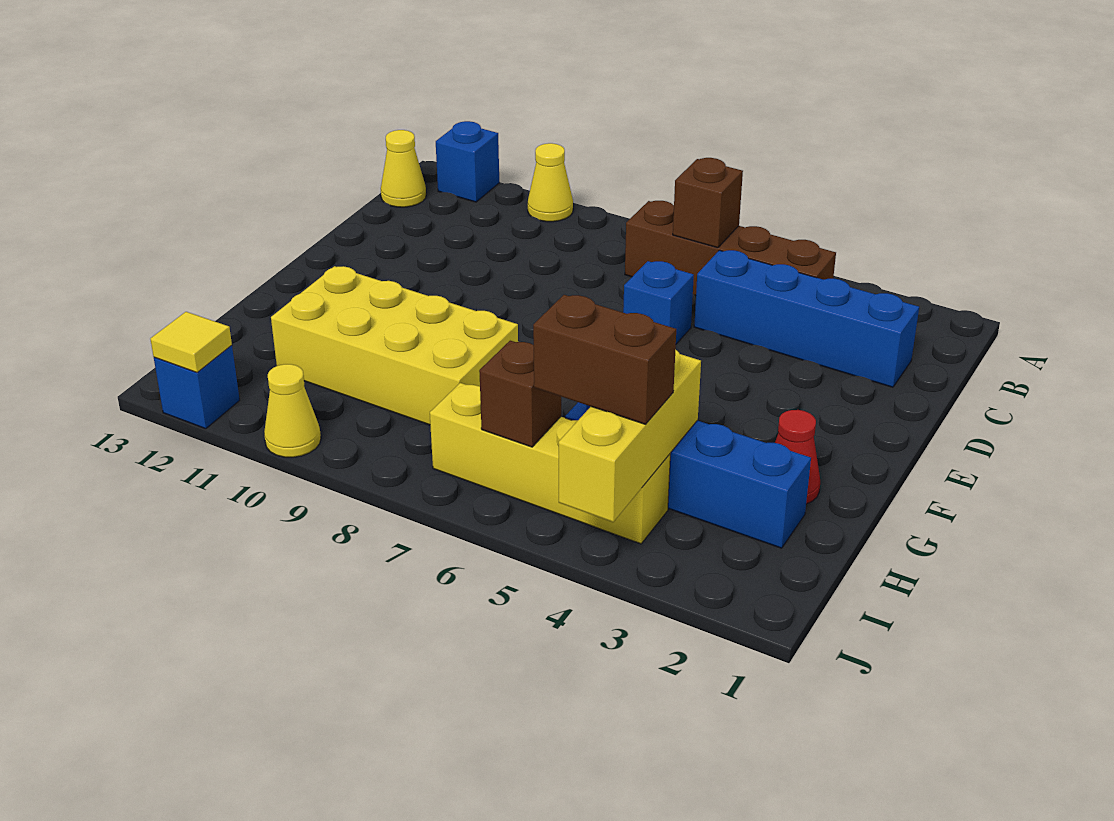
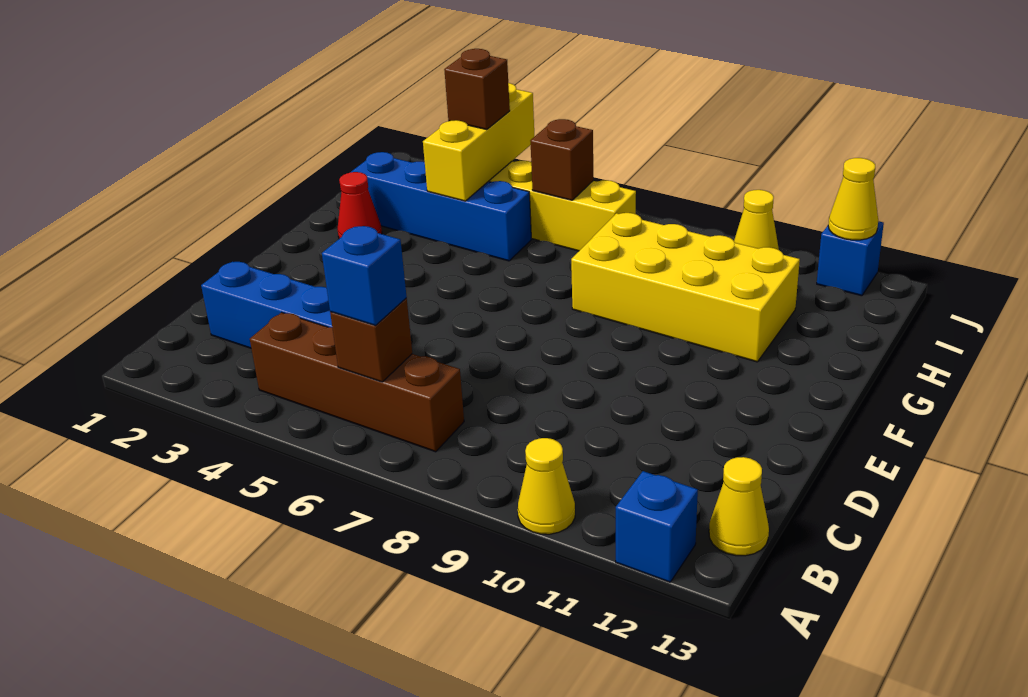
blue 1x1 brick [623,261,694,344] -> blue 1x1 brick moved to [322,226,407,325]
brown 1x2 brick [533,295,676,424] -> brown 1x1 brick [444,49,510,130]
yellow 1x1 tile [150,312,232,372] -> yellow 1x1 cone [828,158,878,240]

